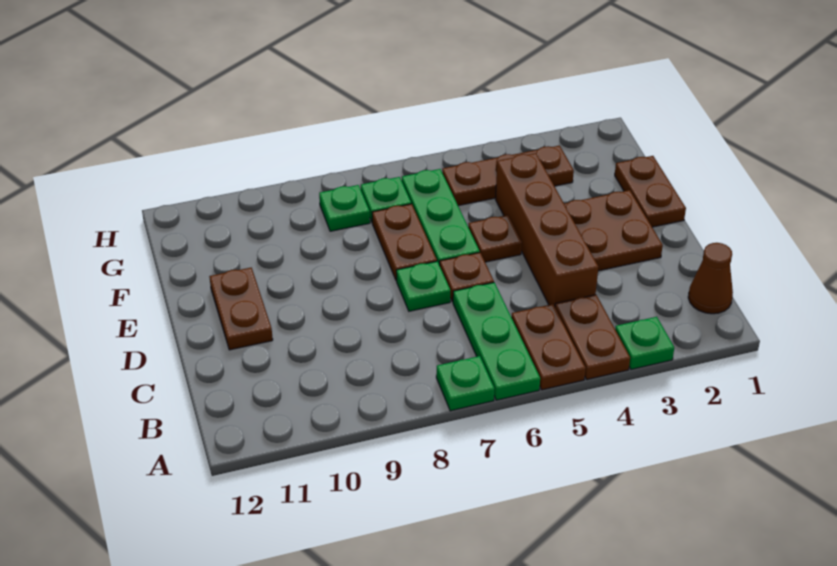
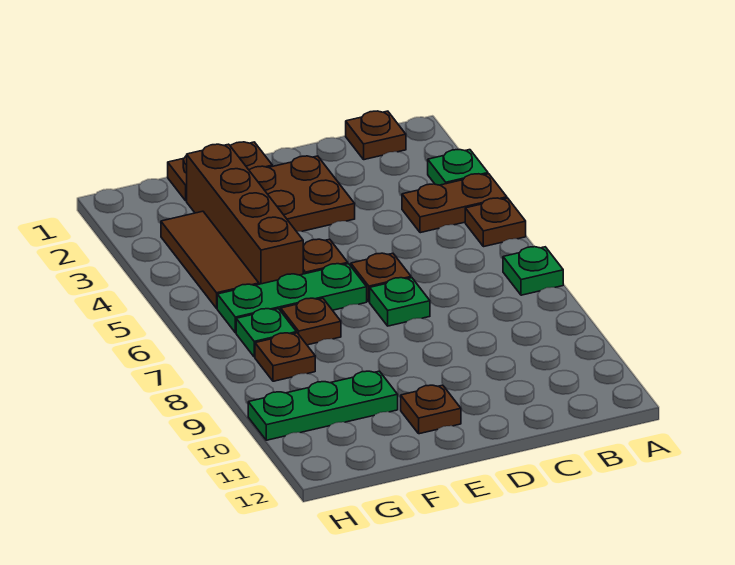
brown 1x2 plate [511,304,586,390] -> brown 1x1 plate [465,198,526,247]
green 1x3 plate [453,282,540,400] -> green 1x3 plate moved to [248,371,398,440]
brown 1x1 cone [688,243,733,314] -> brown 1x1 plate [346,111,406,160]
brown 1x4 brick [495,153,598,306] -> brown 1x4 brick turned to [187,144,304,284]
brown 1x2 plate [209,268,273,350] -> brown 1x1 plate [401,385,461,434]
brown 1x2 plate [372,204,437,281] -> brown 1x1 plate [281,298,341,345]
brown 1x3 plate [442,146,574,206] -> brown 1x3 tile [161,211,259,308]
green 1x1 plate [319,185,370,231] -> brown 1x1 plate [255,333,315,381]

